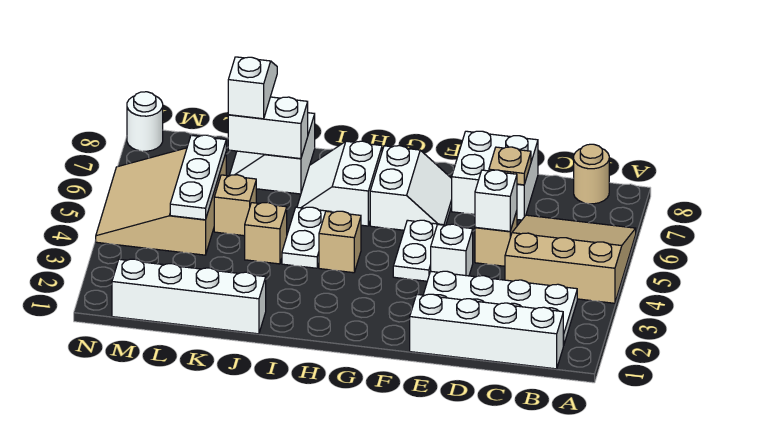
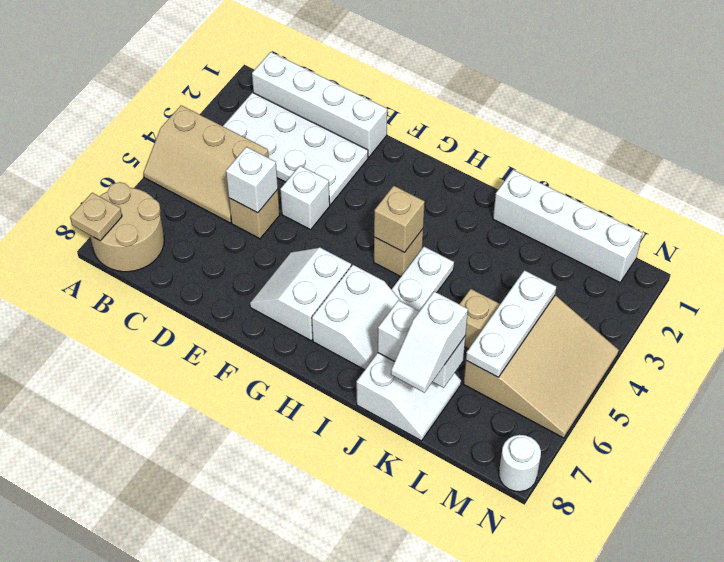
tan 3x3 slope [505,215,636,303] -> tan 2x3 slope [143,105,269,223]
tan 1x1 round brick [574,144,609,204] -> tan 2x2 round brick [90,182,164,272]
white 2x2 brick [452,131,538,220] -> none
tan 1x1 plate [489,147,531,185] -> tan 1x1 plate moved to [70,193,122,241]
white 1x2 plate [393,220,442,281] -> none
tan 1x1 brick [245,202,287,264] -> tan 1x1 brick moved to [374,186,425,253]

